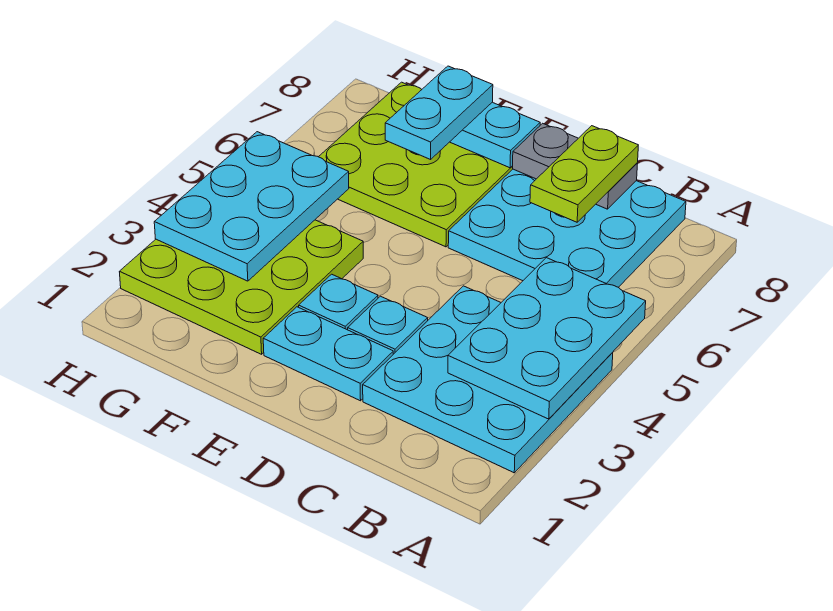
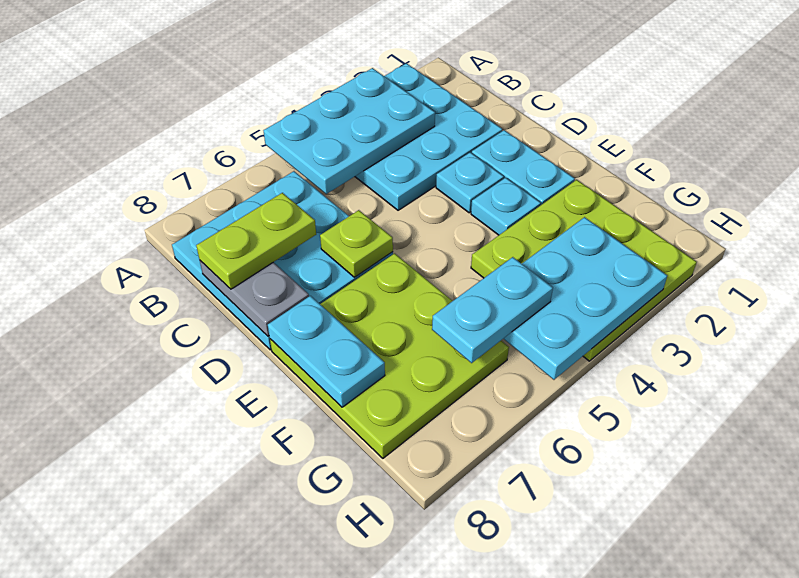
none -> lime 1x1 plate [320,210,393,277]
cyan 1x2 plate [385,66,493,159] -> cyan 1x2 plate moved to [432,257,553,363]

